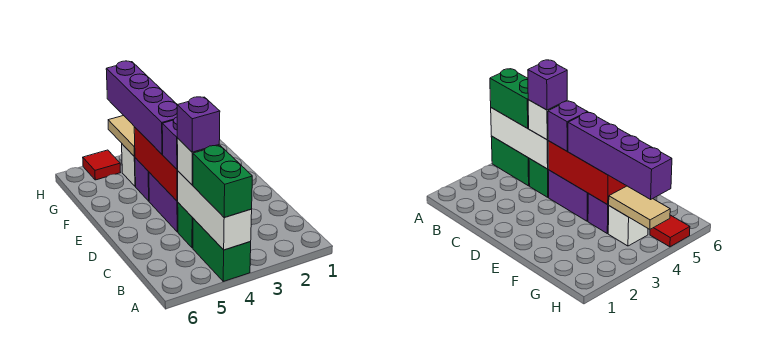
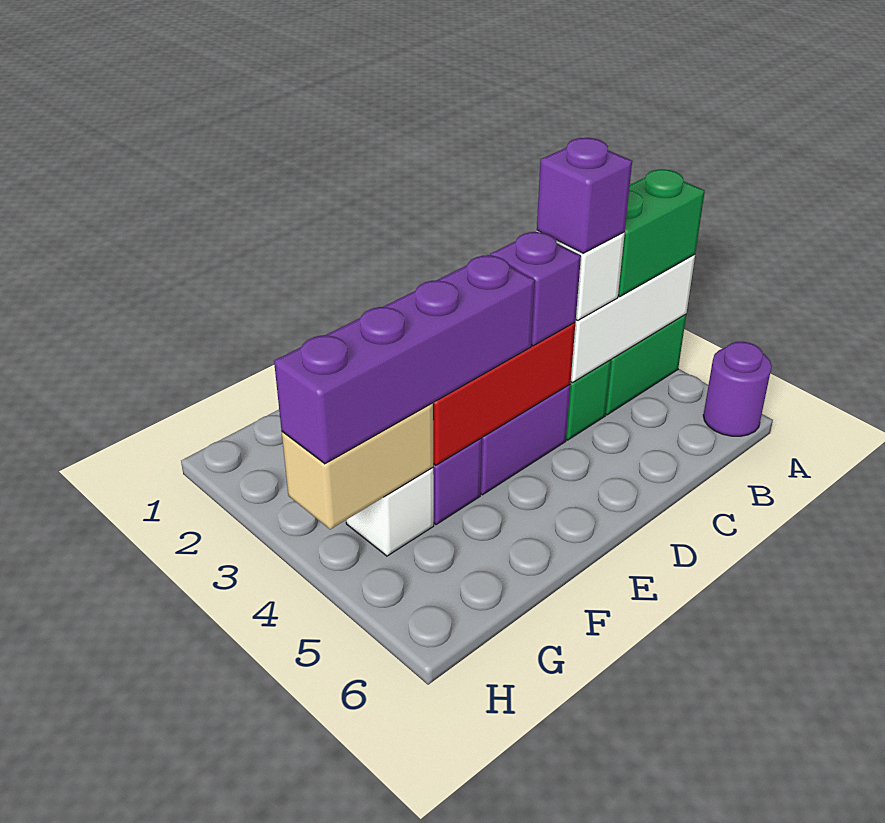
none -> purple 1x1 round brick [703,342,772,436]
tan 1x2 tile [108,116,135,157] -> tan 1x2 brick [282,403,433,529]
red 1x1 tile [83,150,121,180] -> none

